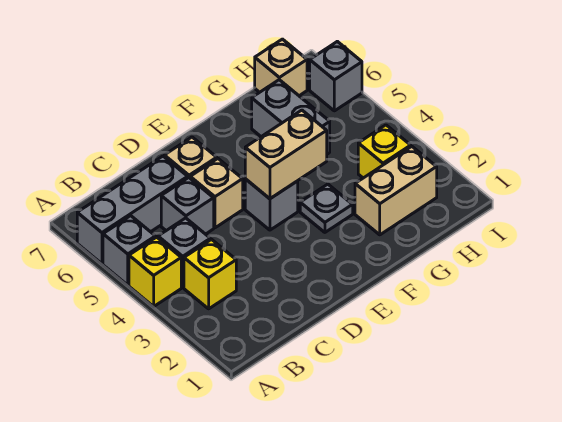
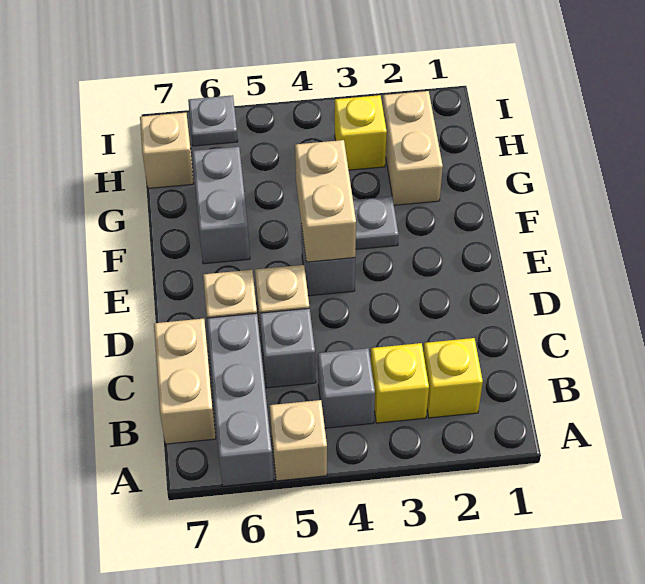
yellow 1x1 brick [129,237,181,306] -> yellow 1x1 brick moved to [423,338,483,418]
grey 1x1 brick [103,216,155,285] -> tan 1x1 brick [269,400,327,481]
none -> tan 1x2 brick [154,319,216,444]
grey 1x2 brick [252,80,330,154] -> grey 1x2 brick turned to [192,147,250,264]
grey 1x1 brick [310,41,362,111] -> grey 1x1 plate [188,95,238,146]

